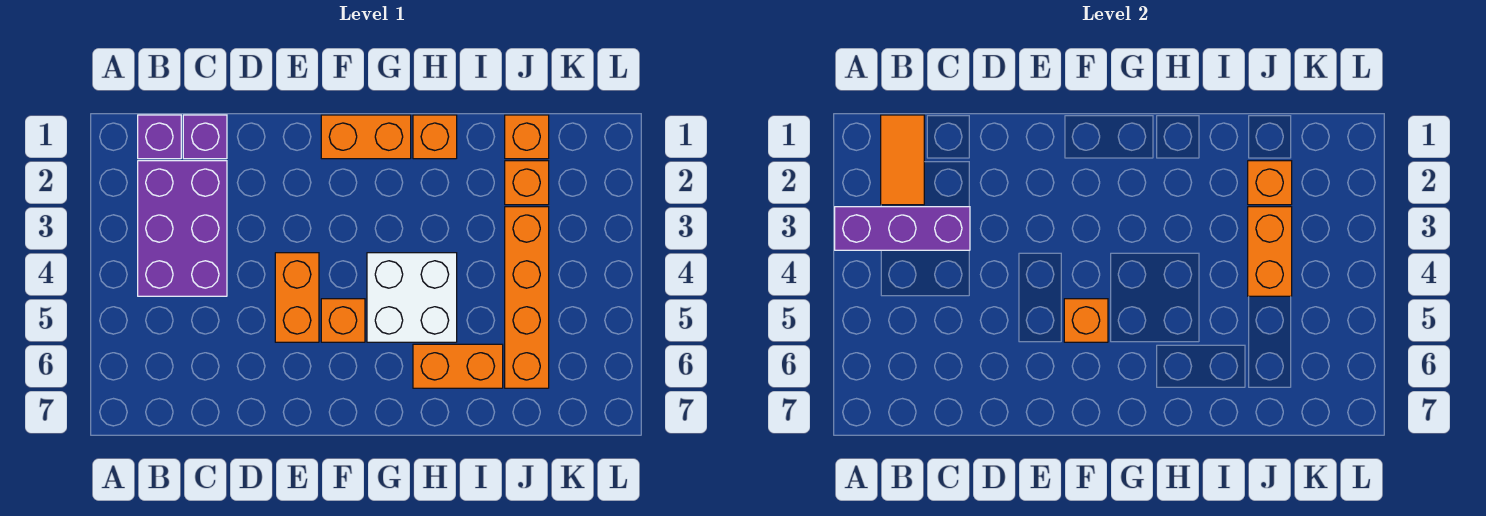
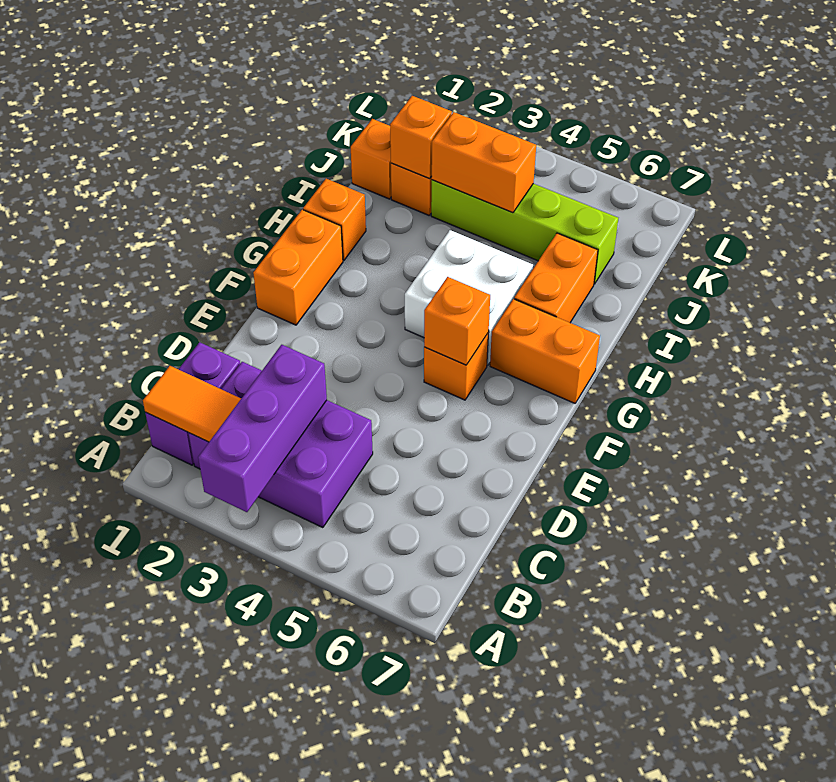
orange 1x2 brick [275,253,319,342] -> orange 1x2 brick moved to [490,299,600,403]
orange 1x4 brick [505,207,549,388] -> lime 1x4 brick [431,180,618,284]

